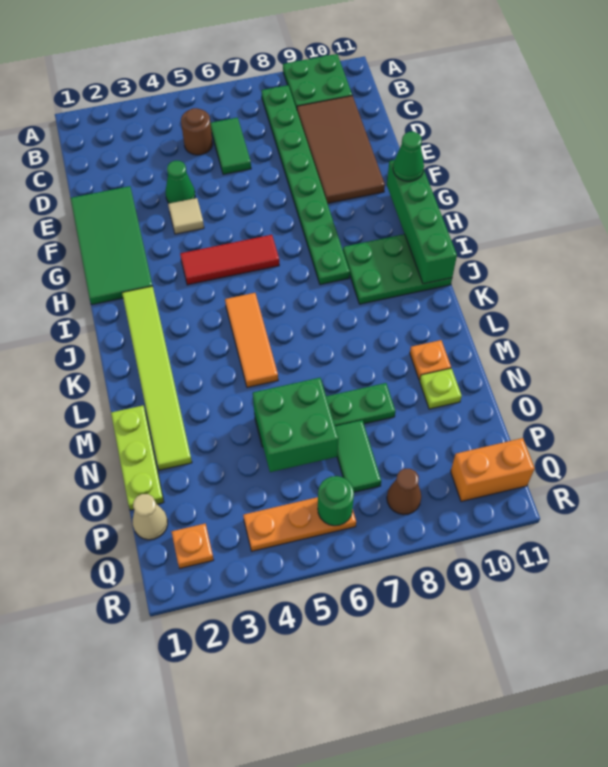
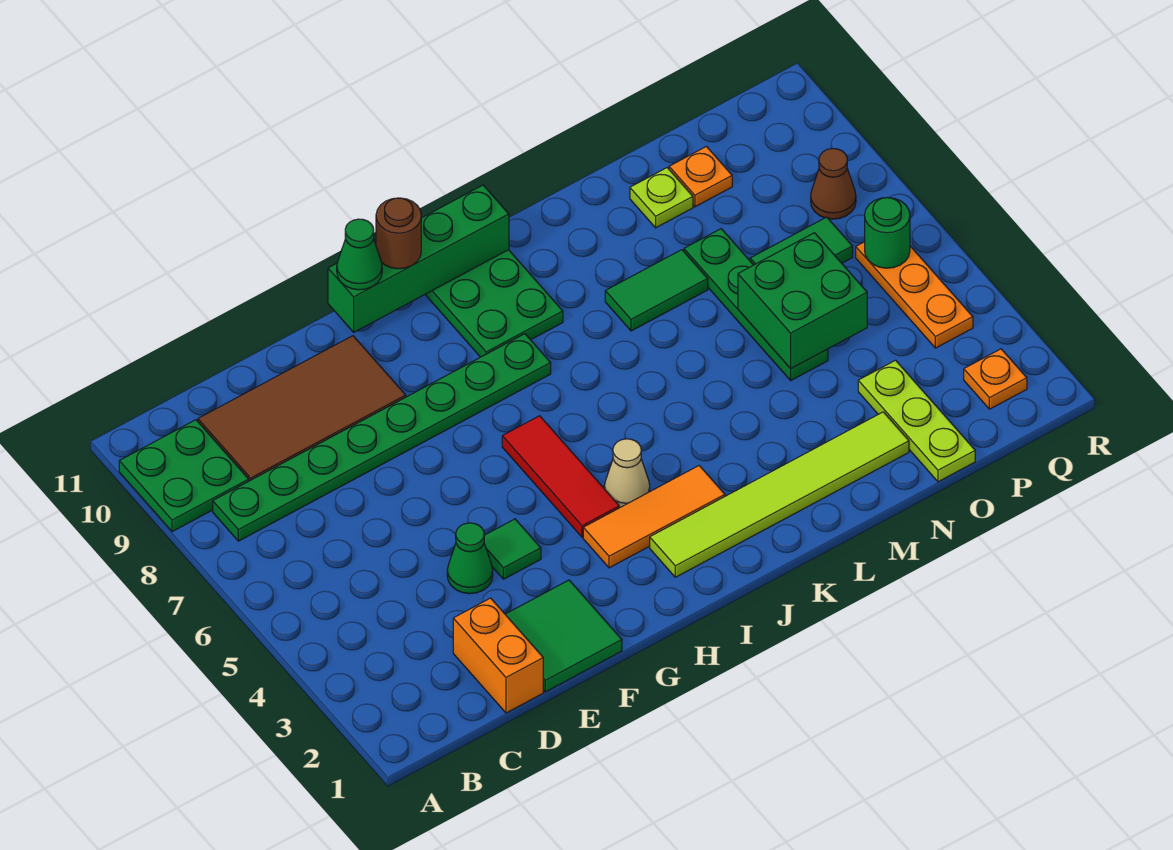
brown 1x1 round brick [181,108,213,155] -> brown 1x1 round brick moved to [376,198,421,269]
green 1x2 tile [210,118,251,175] -> green 1x2 tile moved to [605,250,708,331]
green 2x4 tile [70,186,153,305] -> green 2x2 tile [505,580,622,692]
tan 1x1 tile [168,198,204,234] -> green 1x1 tile [484,519,541,579]
orange 1x3 tile [225,293,278,388] -> orange 1x3 tile moved to [583,466,725,568]
lime 1x3 plate [111,406,164,510] -> lime 1x3 plate turned to [858,360,975,482]
orange 1x1 plate [410,340,451,380] -> orange 1x1 plate moved to [669,146,732,207]
tan 1x1 cone [133,494,168,540] -> tan 1x1 cone moved to [604,439,650,508]
orange 1x2 brick [451,438,535,502] -> orange 1x2 brick moved to [453,598,543,713]

